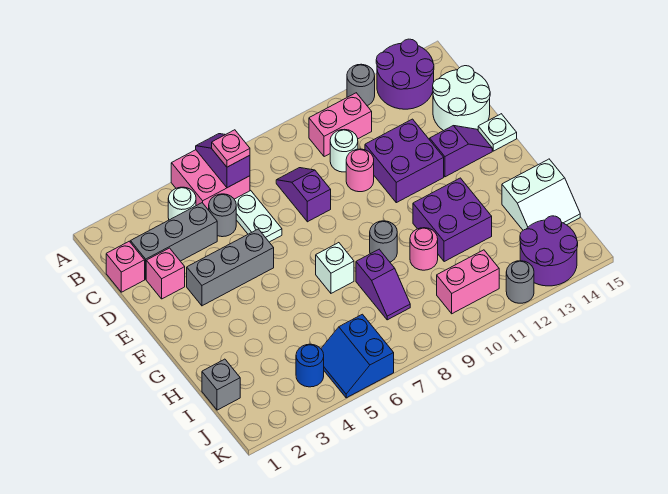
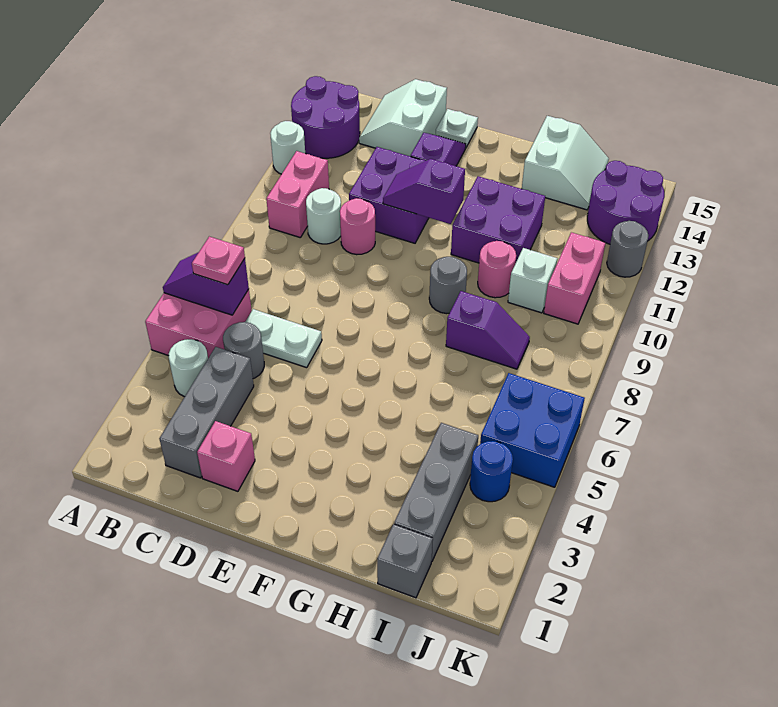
grey 1x1 round brick [347,64,375,106] -> white 1x1 round brick [270,121,305,174]
pink 1x1 brick [106,241,145,292] -> none
purple 1x2 slope [276,168,331,222] -> purple 1x2 slope moved to [383,159,465,224]
white 2x2 round brick [433,66,490,131] -> white 2x2 slope [359,79,447,157]
grey 1x3 brick [187,229,274,306] -> grey 1x3 brick moved to [394,423,478,562]
white 1x1 brick [316,243,354,293] -> white 1x1 brick moved to [508,248,557,313]
blue 2x2 slope [321,314,394,398] -> blue 2x2 brick [480,373,585,487]

